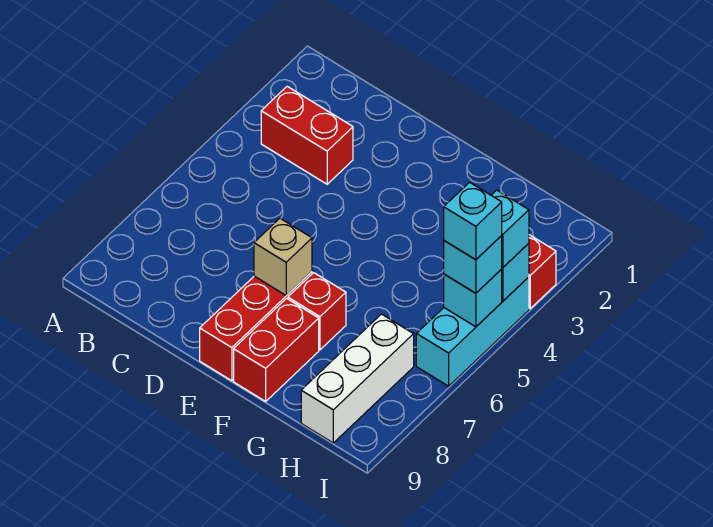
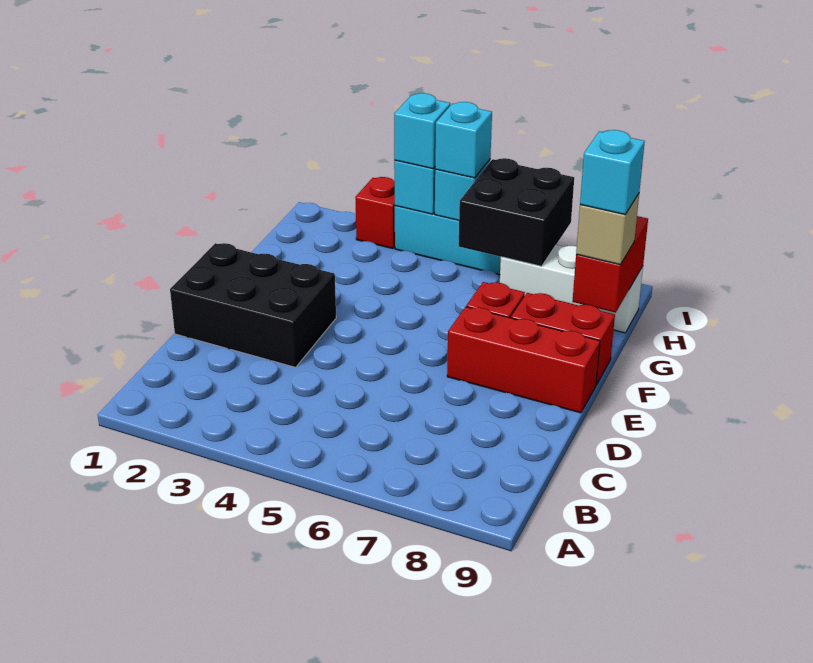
red 1x2 brick [261,86,353,184] -> red 1x2 brick moved to [572,216,648,313]
none -> black 2x3 brick [170,243,336,367]
tan 1x1 brick [254,218,312,295] -> tan 1x1 brick moved to [576,194,639,265]
none -> black 2x2 brick [459,158,574,266]
cyan 1x1 brick [444,182,502,260] -> cyan 1x1 brick moved to [580,130,645,215]

